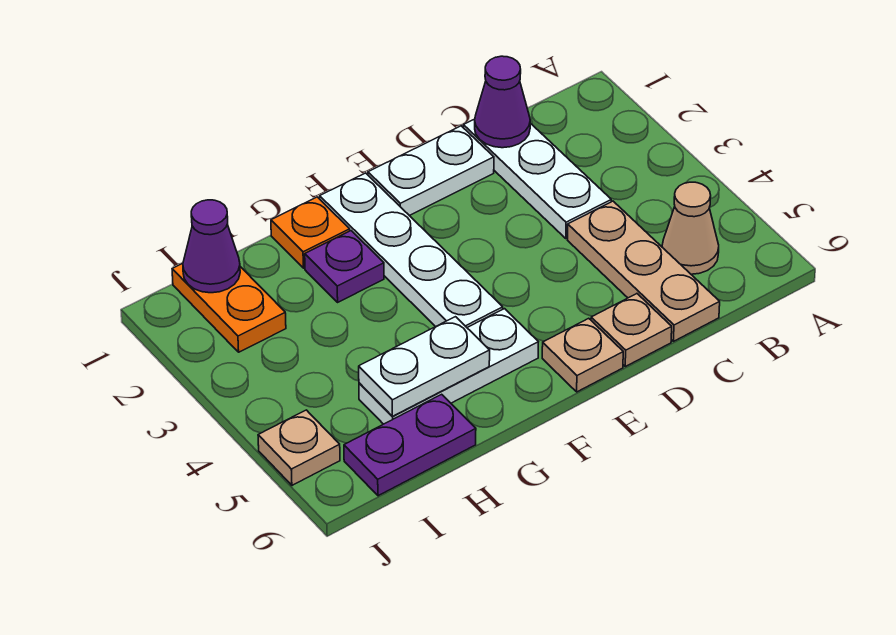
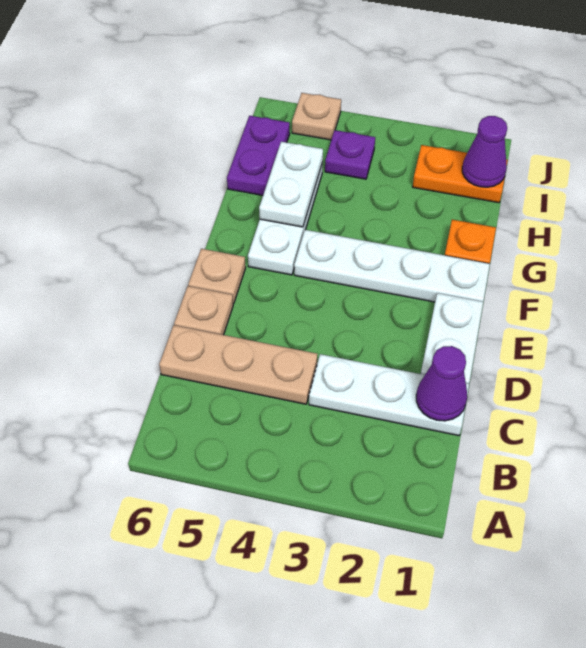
tan 1x1 cone [662,182,719,274] -> none
purple 1x1 plate [305,231,384,302] -> purple 1x1 plate moved to [325,130,375,179]

